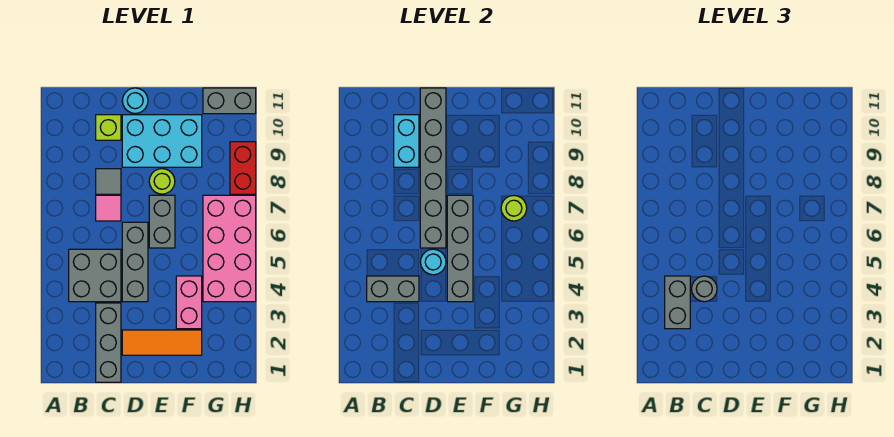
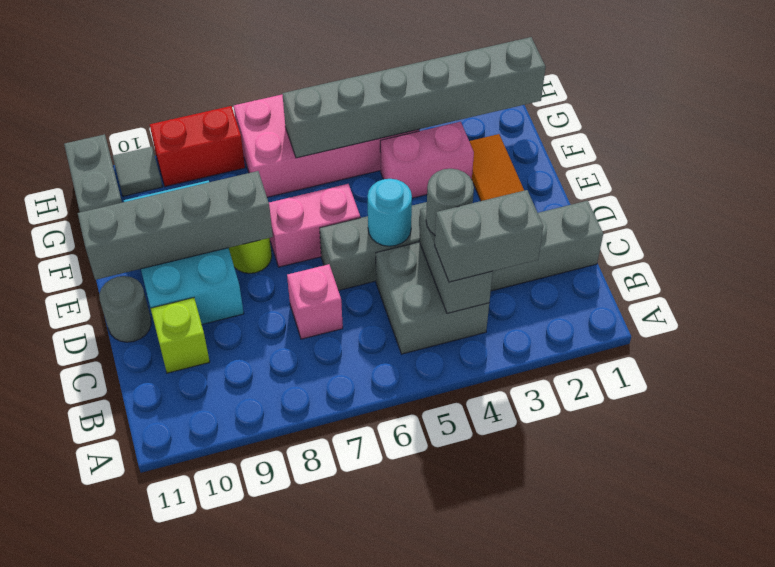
pink 1x1 tile [96,195,121,221] -> pink 1x1 brick [287,264,343,339]
grey 1x1 tile [96,169,121,194] -> grey 1x1 tile moved to [113,147,162,196]
cyan 1x2 brick [394,115,419,167] -> none
grey 1x6 brick [420,88,446,248] -> grey 1x6 brick moved to [282,37,546,158]
cyan 1x1 round brick [122,88,148,113] -> grey 1x1 round brick [99,276,151,342]
grey 1x4 brick [447,195,473,302] -> grey 1x4 brick moved to [78,171,273,280]
grey 1x2 brick [149,195,175,248] -> pink 1x2 brick [269,184,360,267]
lime 1x1 round brick [501,196,527,221] -> none

